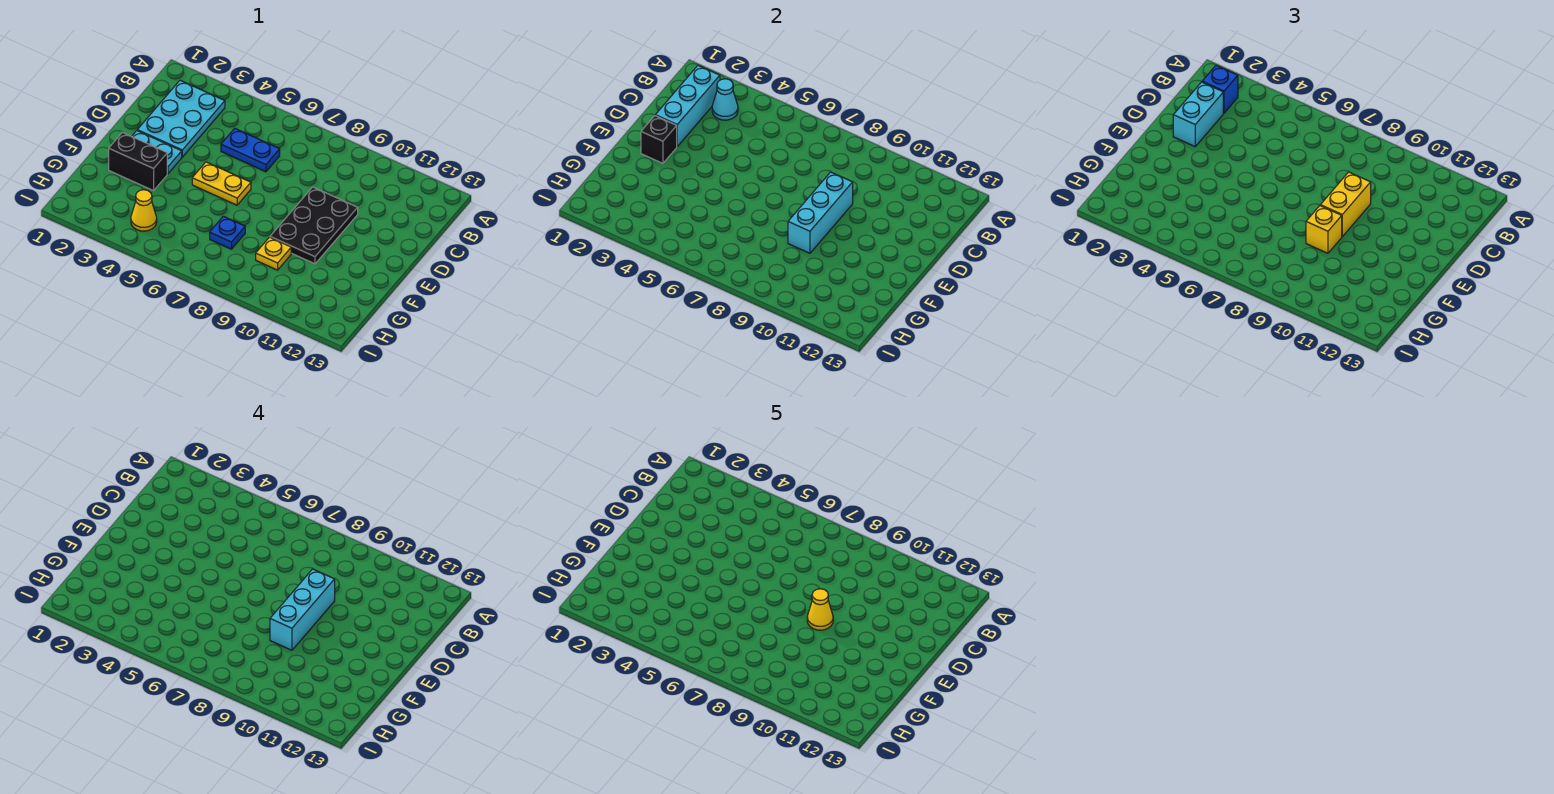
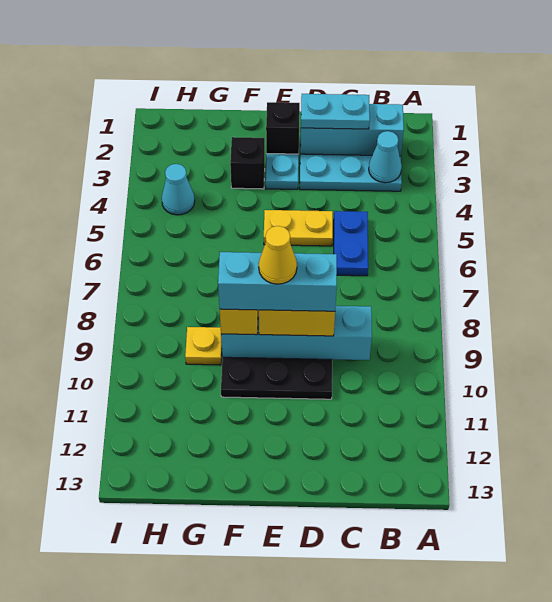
blue 1x1 brick [1202,66,1238,113] -> none
cyan 1x2 brick [1173,82,1223,146] -> cyan 1x2 plate [301,94,370,129]
cyan 1x3 brick [788,172,853,253] -> cyan 1x4 brick [221,306,372,360]
yellow 1x2 plate [192,162,251,205] -> yellow 1x2 plate turned to [264,210,333,246]
black 1x2 brick [109,132,167,191] -> black 1x1 brick [230,137,265,189]
blue 1x1 plate [210,216,245,249] -> none
yellow 1x1 cone [131,190,157,231] -> cyan 1x1 cone [162,164,195,215]

